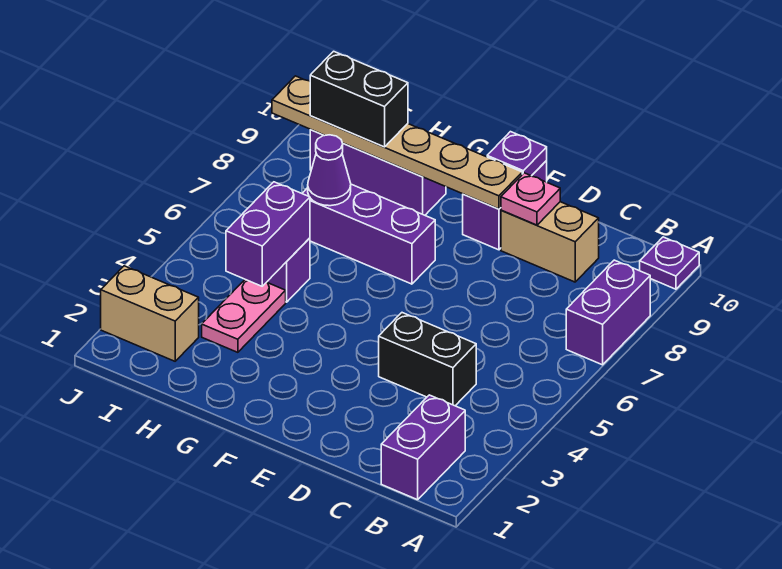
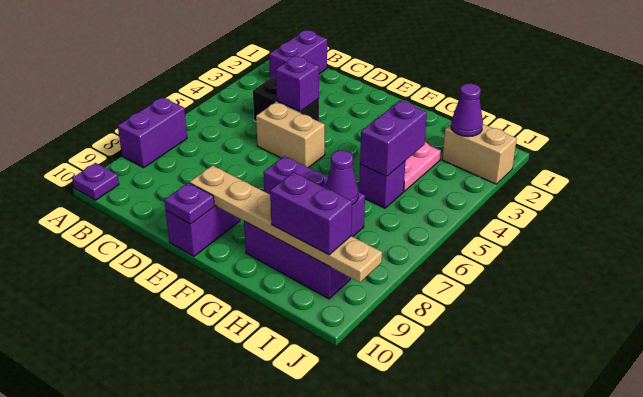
tan 1x2 brick [501,202,599,282] -> tan 1x2 brick moved to [256,102,325,168]
none -> purple 1x1 brick [276,56,319,111]
pink 1x1 plate [501,173,560,225] -> none
black 1x2 brick [310,51,408,147] -> purple 1x2 brick [270,172,352,255]
none -> purple 1x1 cone [451,83,483,137]

